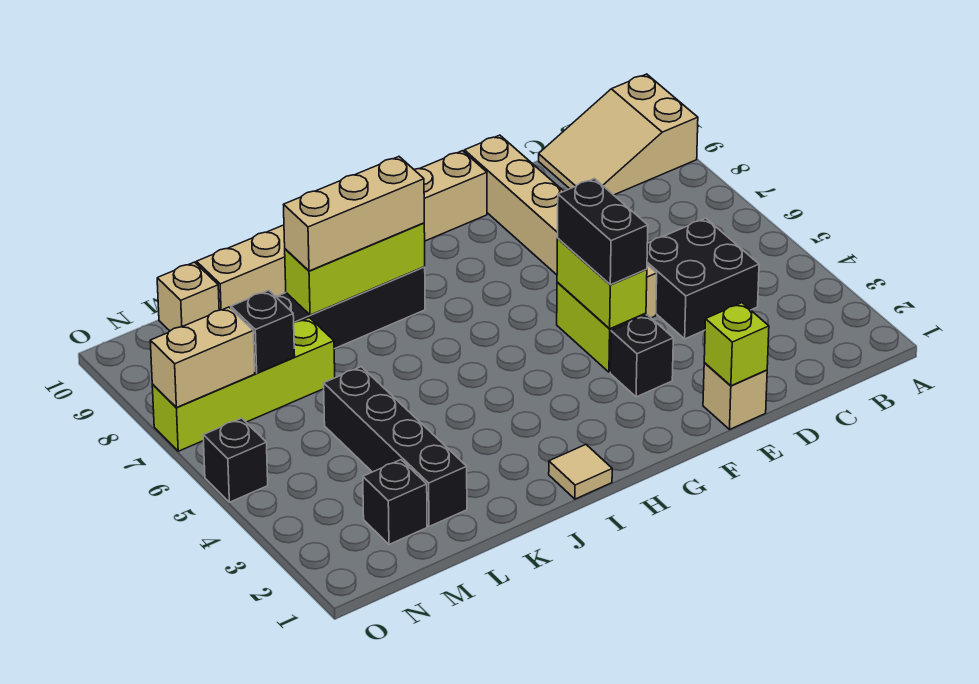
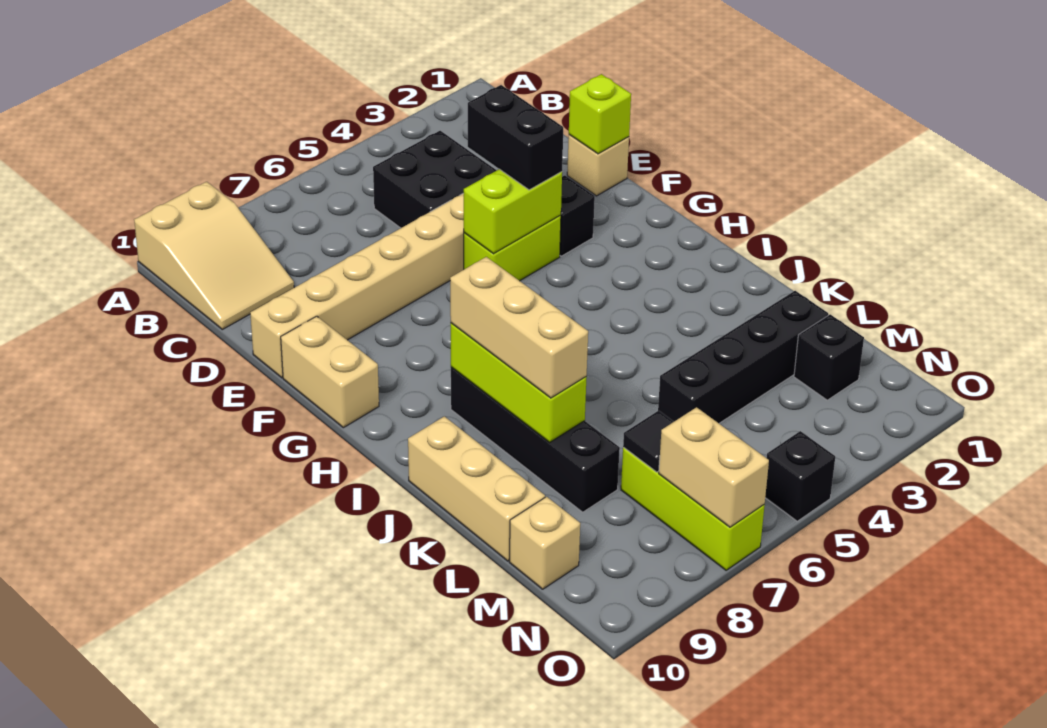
black 1x2 brick [557,179,648,285] -> black 1x2 brick turned to [468,85,563,190]
tan 1x1 tile [549,445,612,499] -> none
lime 1x4 brick [152,318,335,451] -> lime 1x3 brick [621,447,765,570]
black 1x1 brick [231,290,295,373] -> black 1x1 tile [623,411,674,472]

